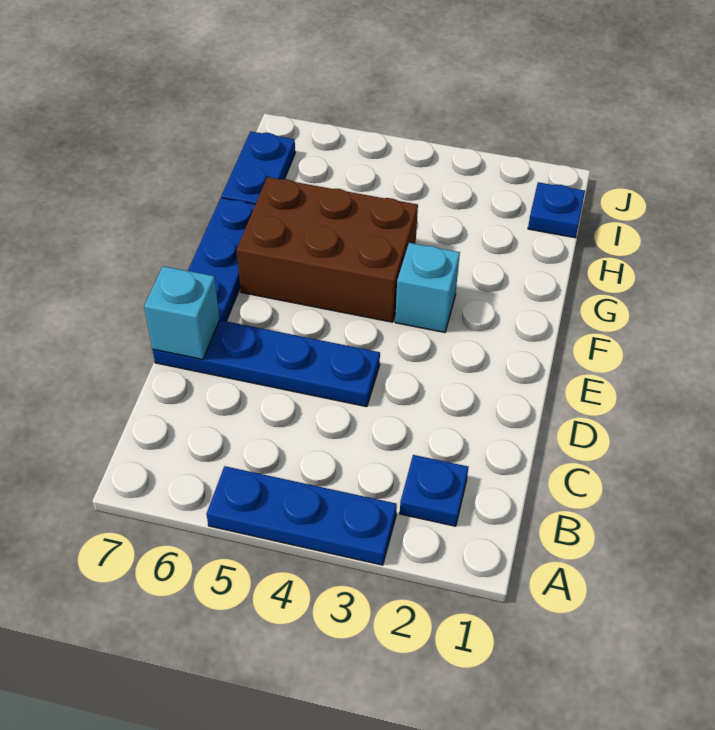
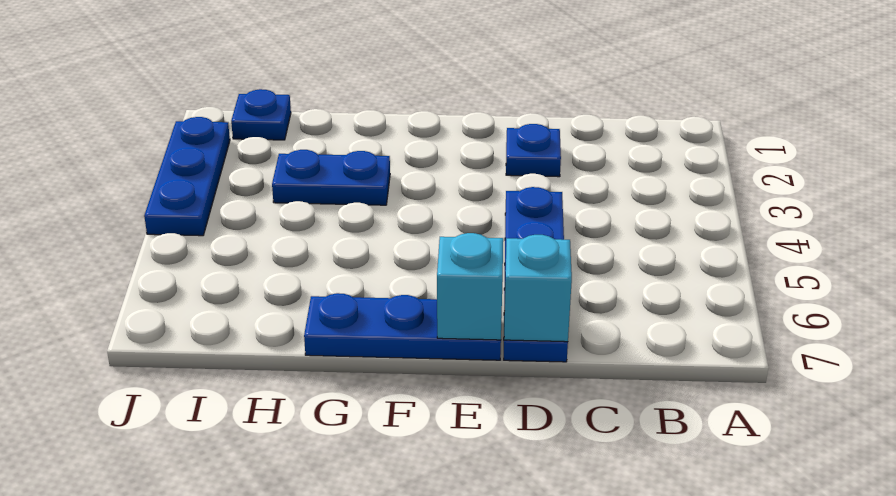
blue 1x3 plate [206,466,397,565] -> blue 1x3 plate moved to [144,117,230,236]
blue 1x1 plate [400,455,468,526] -> blue 1x1 plate moved to [506,124,561,177]
cyan 1x1 brick [395,243,460,333] -> cyan 1x1 brick moved to [437,233,503,340]
brown 2x3 brick [237,177,418,322] -> none
blue 1x2 plate [221,131,295,204] -> blue 1x2 plate moved to [272,150,390,205]

